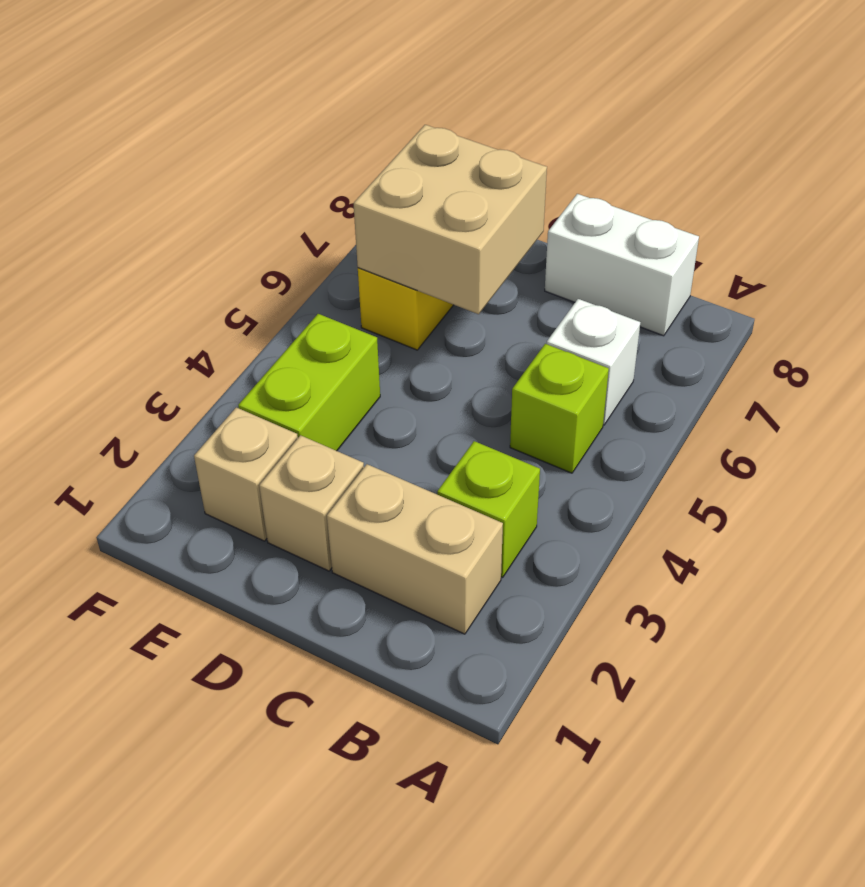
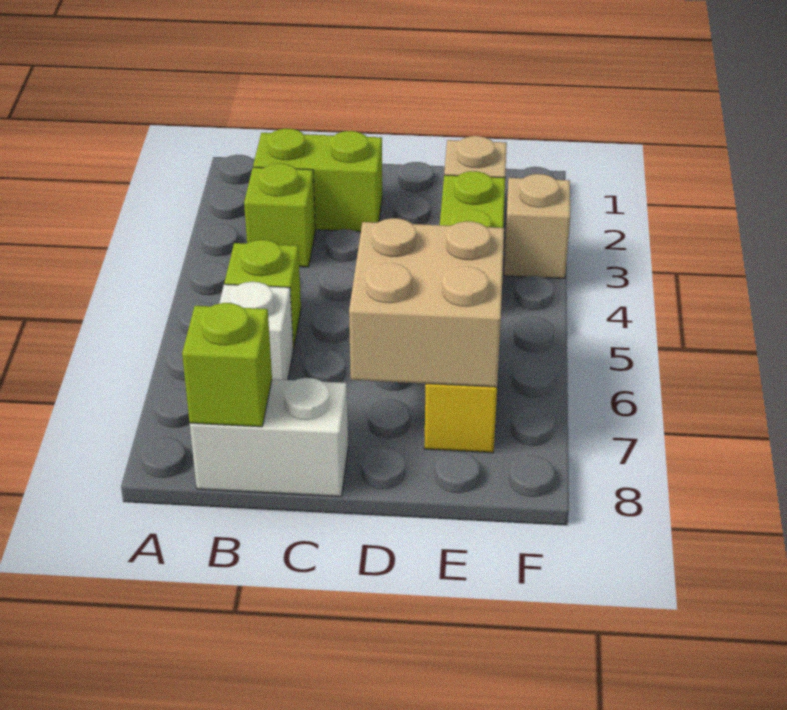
tan 1x2 brick [327,464,503,634] -> lime 1x2 brick [253,129,382,232]
none -> lime 1x1 brick [182,303,272,427]
tan 1x1 brick [259,435,364,571] -> tan 1x1 brick moved to [504,174,570,278]

